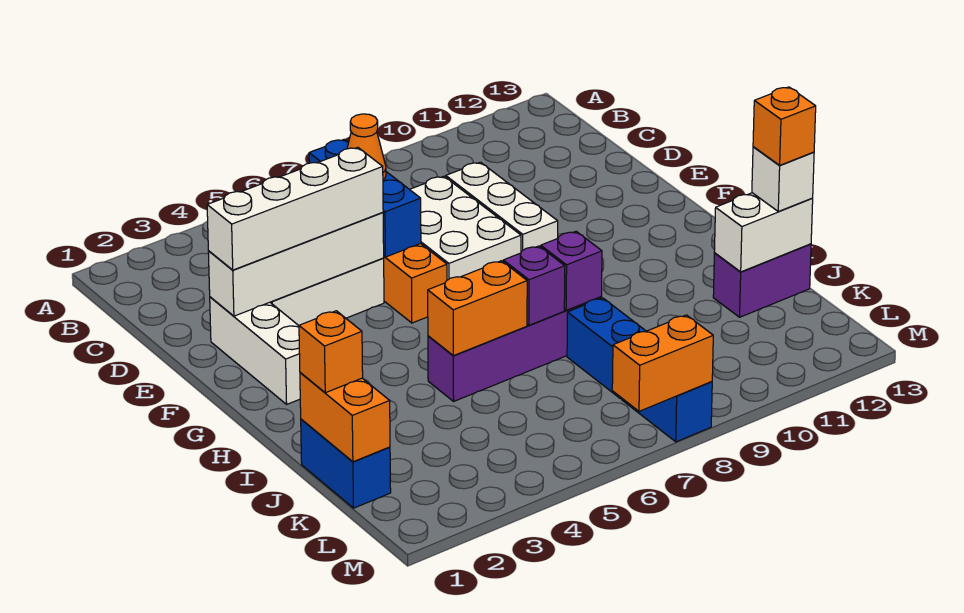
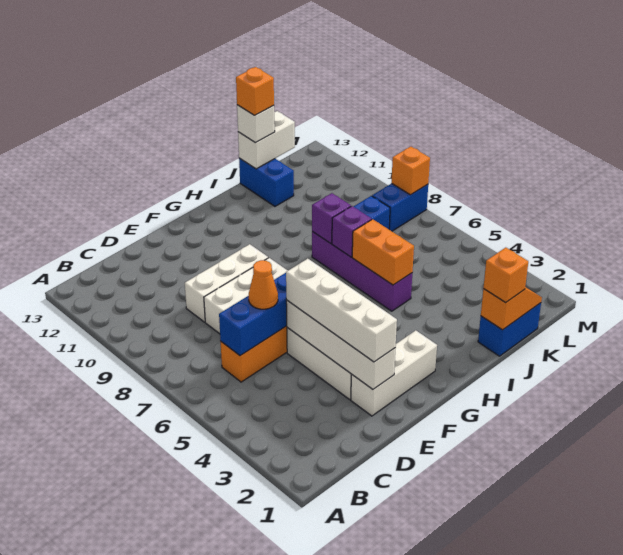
orange 1x2 brick [300,373,390,462] -> orange 1x2 slope [481,287,542,330]
purple 1x2 brick [713,244,811,317] -> blue 1x2 brick [239,158,294,206]
white 1x2 brick [714,193,813,272] -> white 1x2 brick turned to [238,111,295,169]
orange 1x2 brick [612,315,713,411] -> orange 1x1 brick [392,147,430,195]

